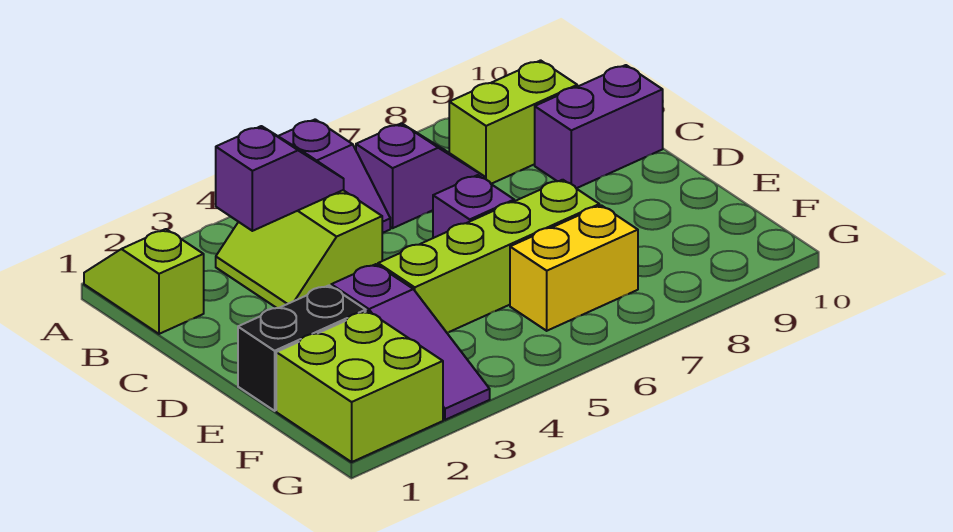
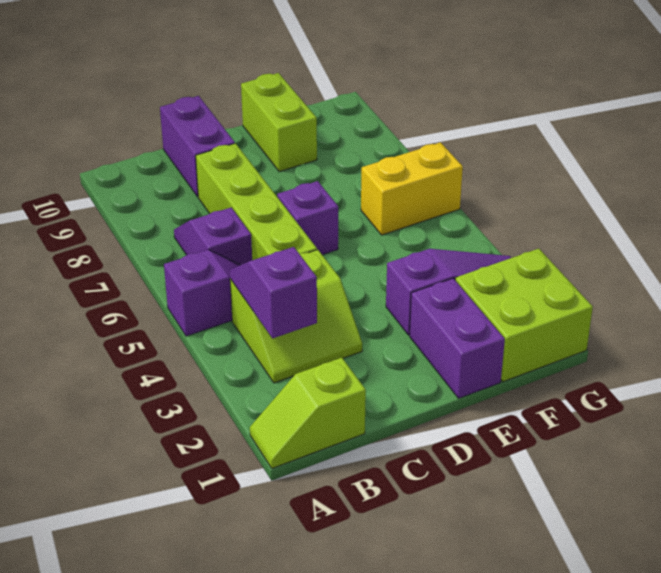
lime 1x2 brick [449,60,577,184] -> lime 1x2 brick moved to [241,73,317,172]
black 1x2 brick [238,285,366,411] -> purple 1x2 brick [410,278,505,398]
lime 1x4 brick [378,180,599,333] -> lime 1x4 brick moved to [196,143,317,260]
yellow 1x2 brick [510,205,638,331] -> yellow 1x2 brick turned to [361,142,463,235]

